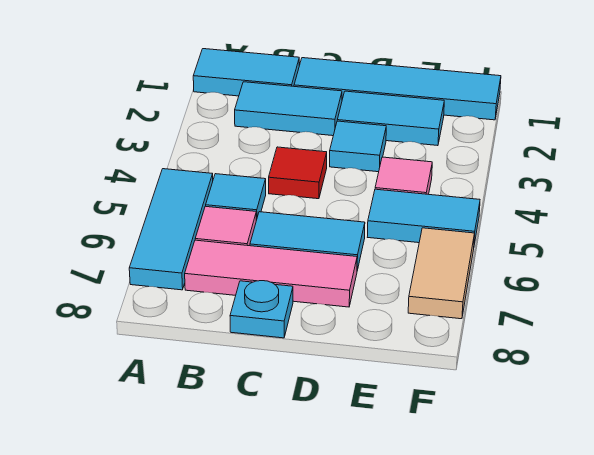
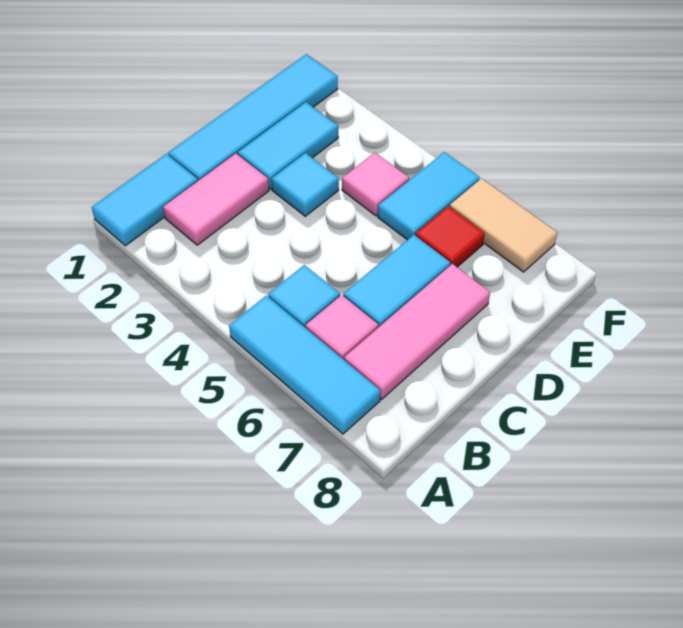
cyan 1x2 tile [235,82,342,136] -> pink 1x2 tile [163,154,269,245]
red 1x1 tile [269,147,327,199] -> red 1x1 tile moved to [415,206,485,267]
cyan 1x1 plate [230,281,293,338] -> none

